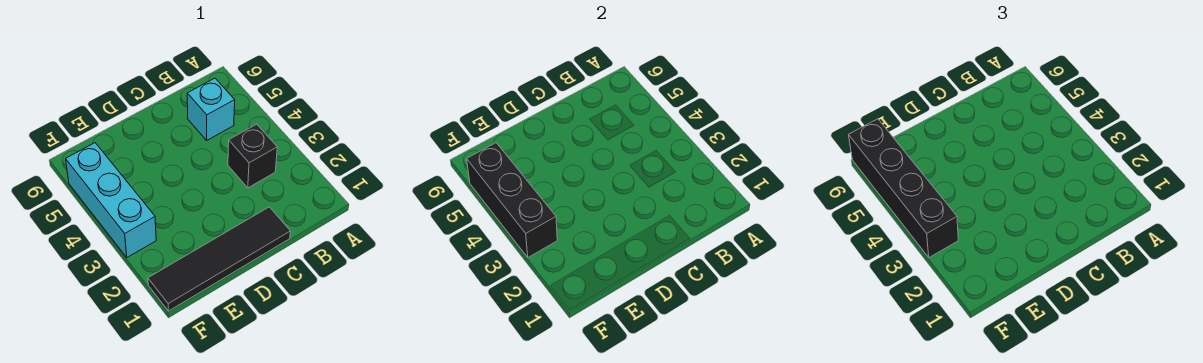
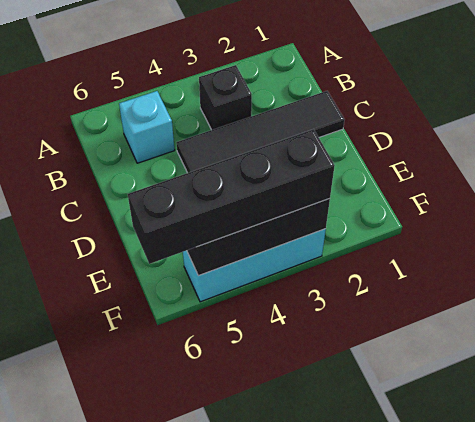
black 1x4 tile [148,207,290,311] -> black 1x4 tile turned to [176,91,344,173]

